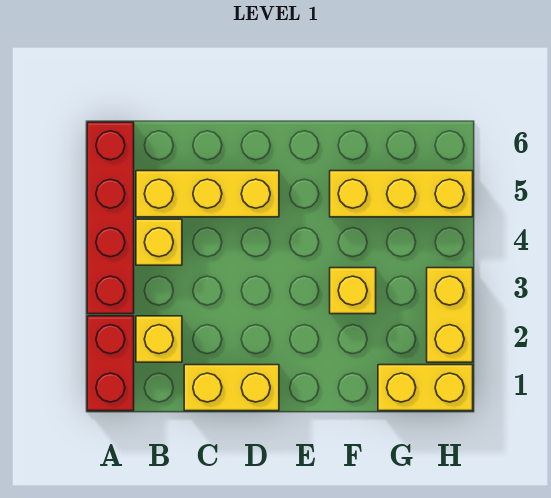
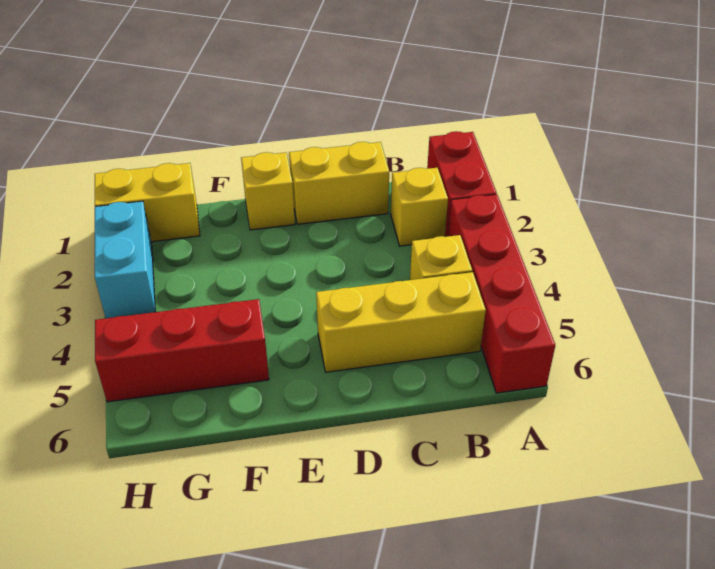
yellow 1x1 brick [330,268,376,314] -> yellow 1x1 brick moved to [241,152,295,230]
yellow 1x3 brick [330,171,473,217] -> red 1x3 brick [95,299,269,402]
yellow 1x2 brick [427,268,473,362] -> cyan 1x2 brick [95,201,155,318]

